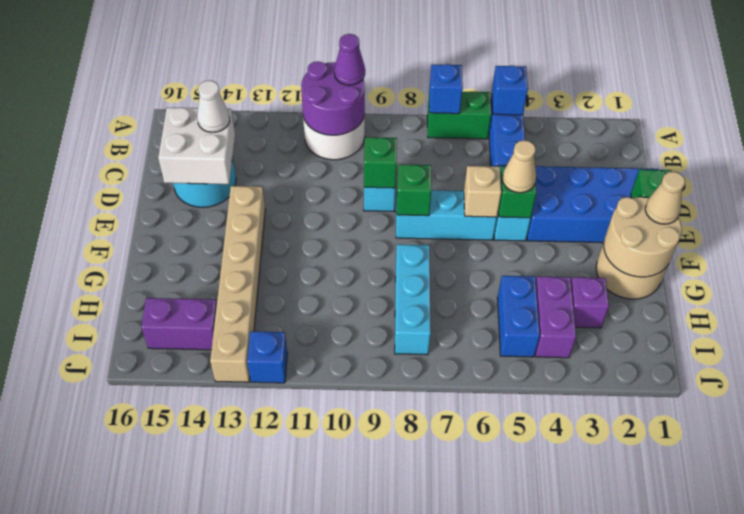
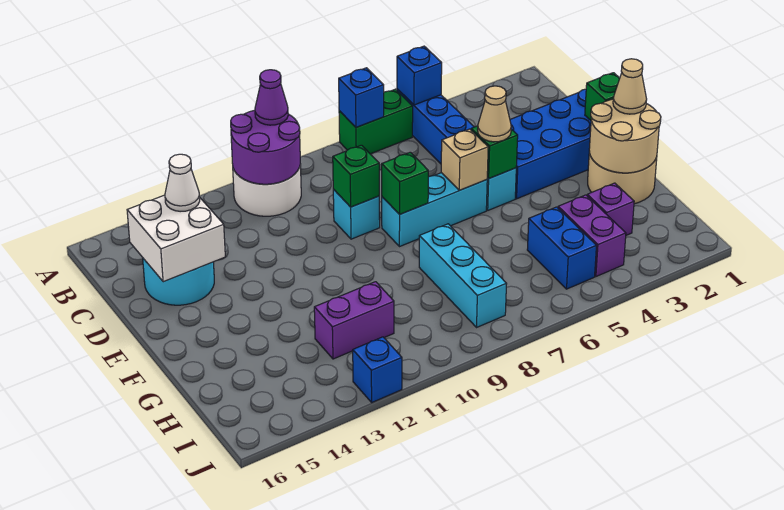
tan 1x6 brick [210,186,265,382] -> none
purple 1x2 brick [141,298,217,350] -> purple 1x2 brick moved to [314,282,394,359]

